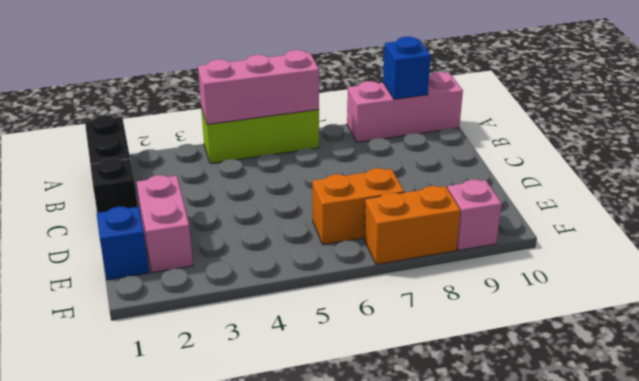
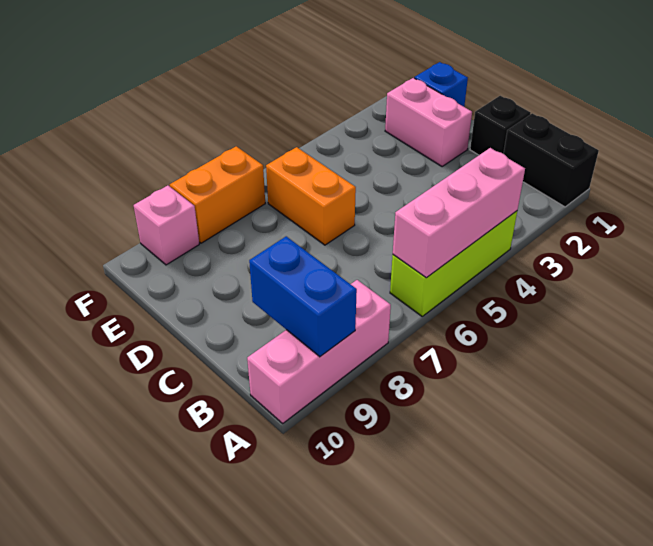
blue 1x1 brick [383,37,431,99] -> blue 1x2 brick [249,236,357,357]
orange 1x2 brick [312,168,404,245] -> orange 1x2 brick turned to [266,147,356,245]

